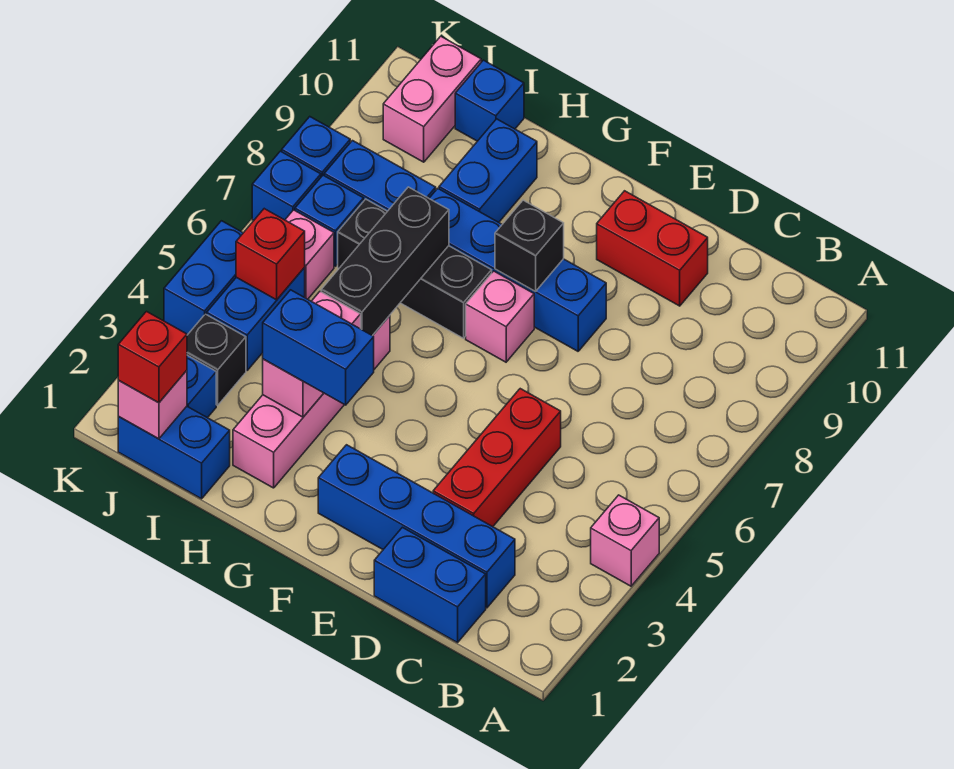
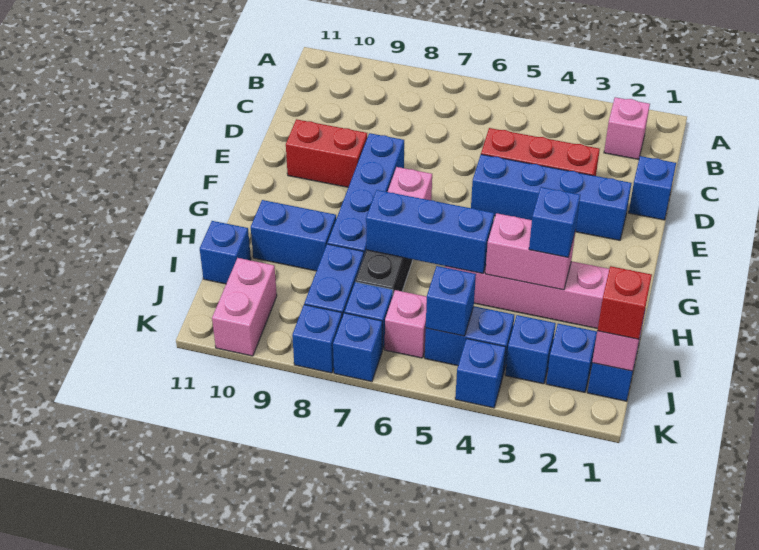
pink 1x1 brick [591,495,659,586] -> pink 1x1 brick moved to [604,97,650,159]
blue 1x2 brick [374,527,486,643] -> blue 1x1 brick [629,156,676,220]
blue 1x4 brick [318,445,515,608] -> blue 1x4 brick turned to [471,154,632,240]
red 1x2 brick [597,191,708,306] -> red 1x2 brick turned to [286,119,367,187]
black 1x1 brick [495,200,564,291] -> none
blue 1x2 brick [263,290,374,405] -> blue 1x1 brick [529,187,580,257]
black 1x3 brick [321,187,449,336] -> blue 1x3 brick [366,190,494,274]
black 1x1 brick [187,314,246,405] -> blue 1x1 brick [505,315,556,384]
red 1x1 brick [236,209,305,300] -> blue 1x1 brick [426,266,476,336]
pink 1x2 brick [383,36,481,162] -> pink 1x2 brick turned to [212,258,277,356]
blue 1x2 brick [164,221,243,335] -> blue 1x1 brick [455,338,506,408]

